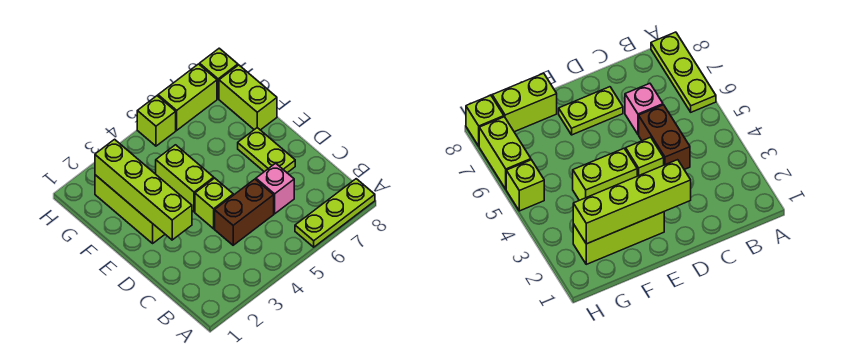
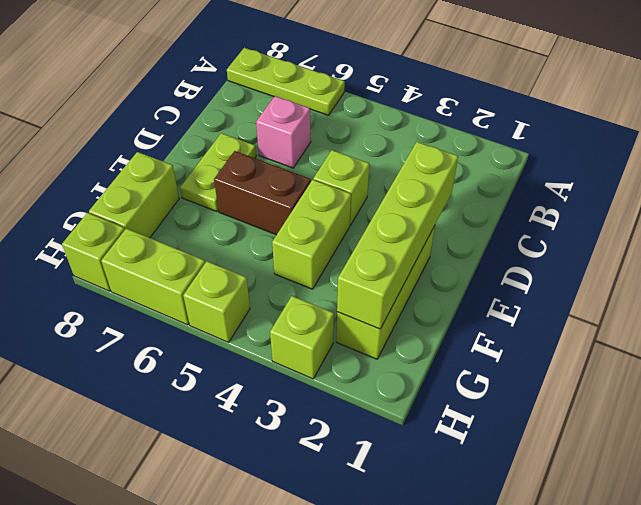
brown 1x2 brick [215,179,274,245] -> brown 1x2 brick moved to [214,151,311,235]
none -> lime 1x1 brick [270,296,334,379]

